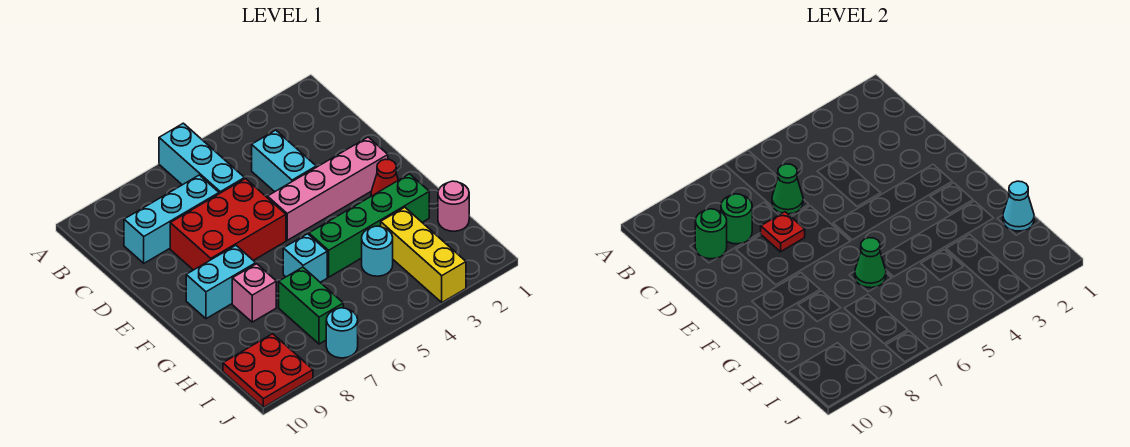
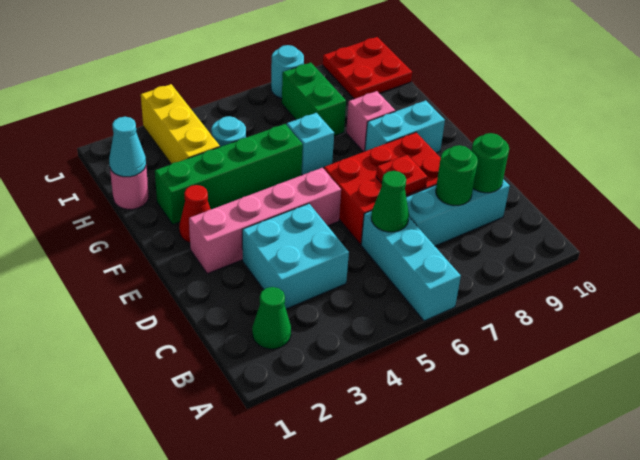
cyan 1x2 brick [252,130,316,192] -> cyan 2x2 brick [242,204,349,309]
green 1x1 cone [855,238,886,288] -> green 1x1 cone moved to [252,287,291,349]

